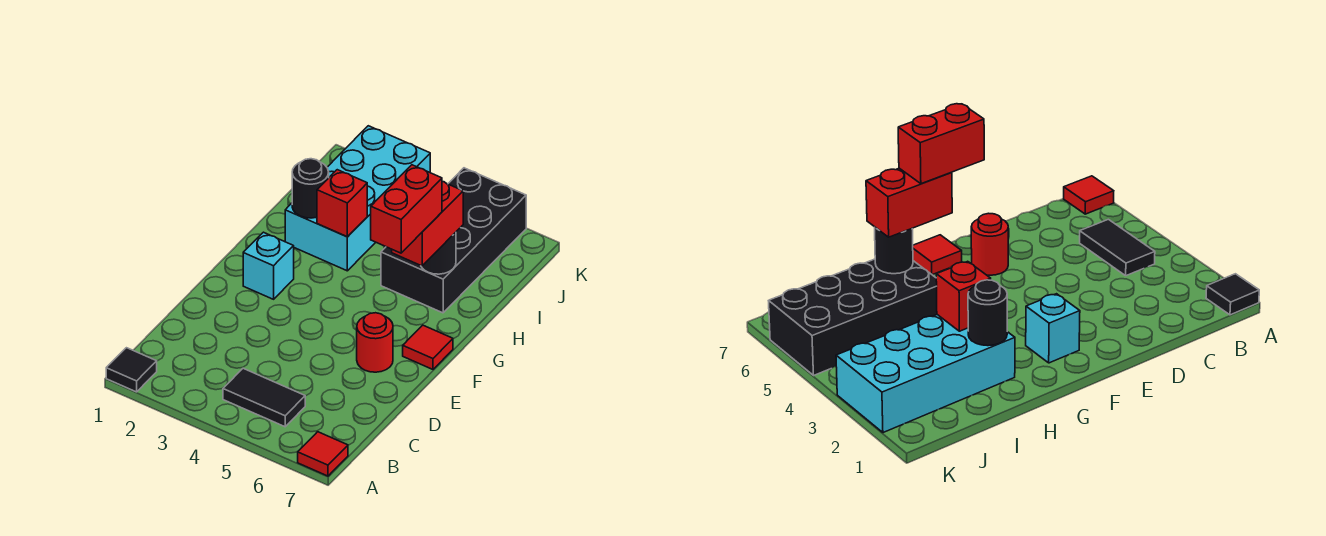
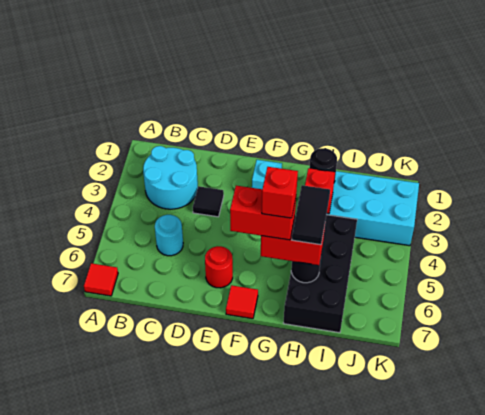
black 1x1 tile [106,348,157,392] -> black 1x1 tile moved to [193,186,224,217]
none -> cyan 2x2 round brick [143,146,198,209]
black 1x2 tile [223,368,305,427] -> black 1x2 tile moved to [292,185,330,245]
none -> cyan 1x1 round brick [155,215,183,256]
none -> red 1x1 brick [262,167,298,218]
black 2x4 brick [381,168,526,313] -> black 2x4 brick turned to [284,215,357,333]

